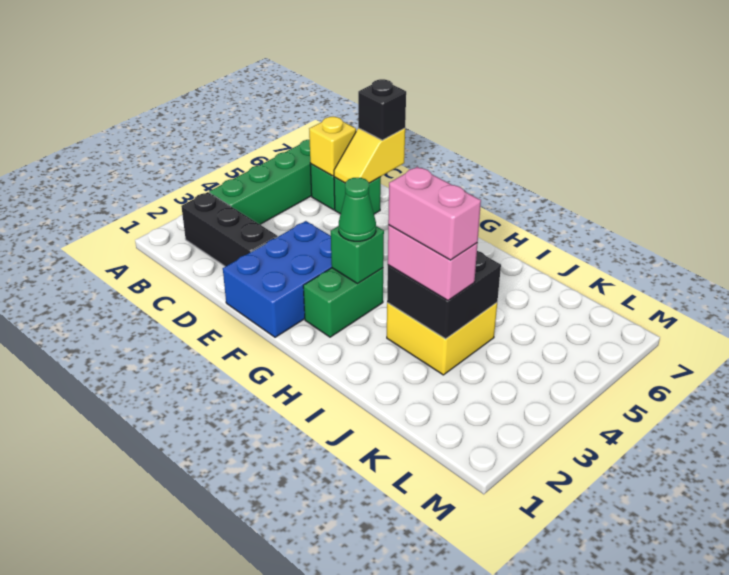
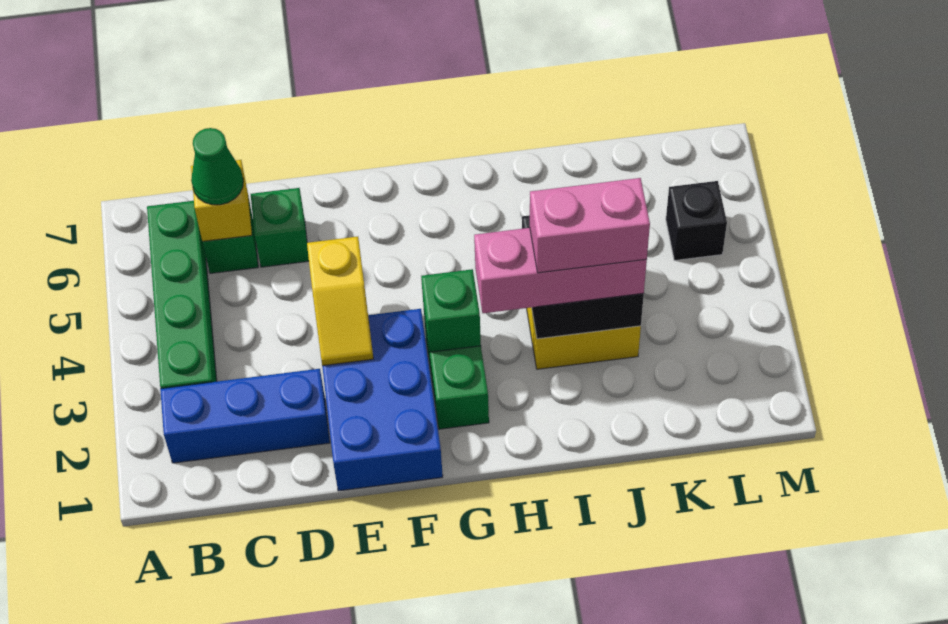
black 1x3 brick [181,192,278,267] -> blue 1x3 brick [160,369,330,463]
yellow 1x2 slope [334,128,405,183] -> yellow 1x2 slope moved to [307,237,373,366]
black 1x1 brick [358,79,406,140] -> black 1x1 brick moved to [666,181,727,261]
green 1x1 cone [339,178,376,241] -> green 1x1 cone moved to [191,128,243,205]
pink 1x2 brick [388,225,478,301] -> pink 1x3 brick [474,228,647,313]

